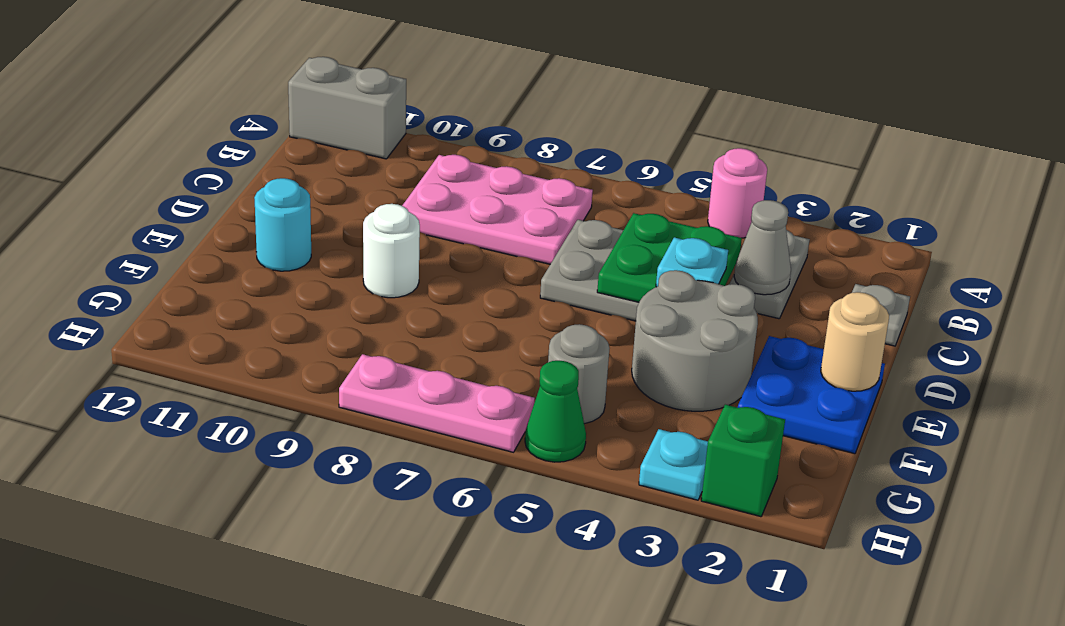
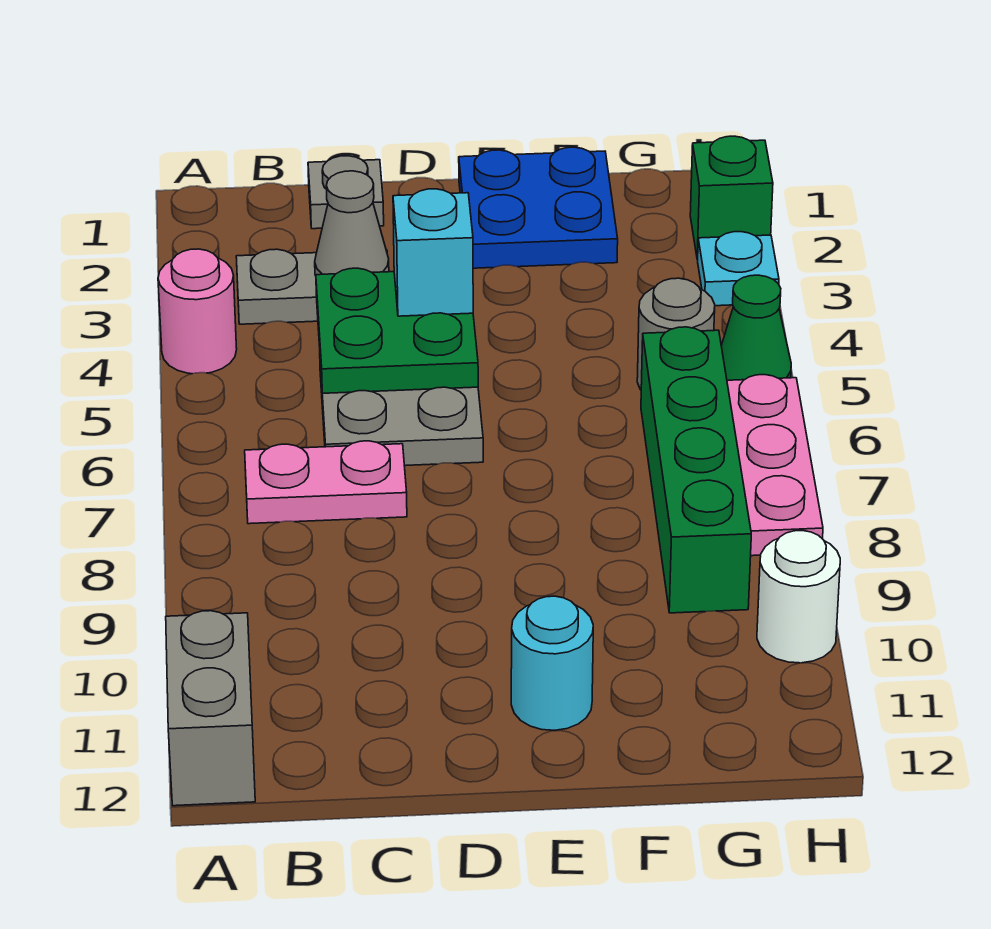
pink 2x3 plate [402,155,593,264] -> pink 1x2 plate [245,441,407,524]
cyan 1x1 plate [656,237,728,287] -> cyan 1x1 brick [393,189,473,316]
tan 1x1 round brick [821,292,889,391] -> none
grey 2x2 round brick [632,270,758,411] -> none
white 1x1 round brick [363,204,420,298] -> white 1x1 round brick moved to [757,531,840,663]
none -> green 1x4 brick [641,327,751,613]

